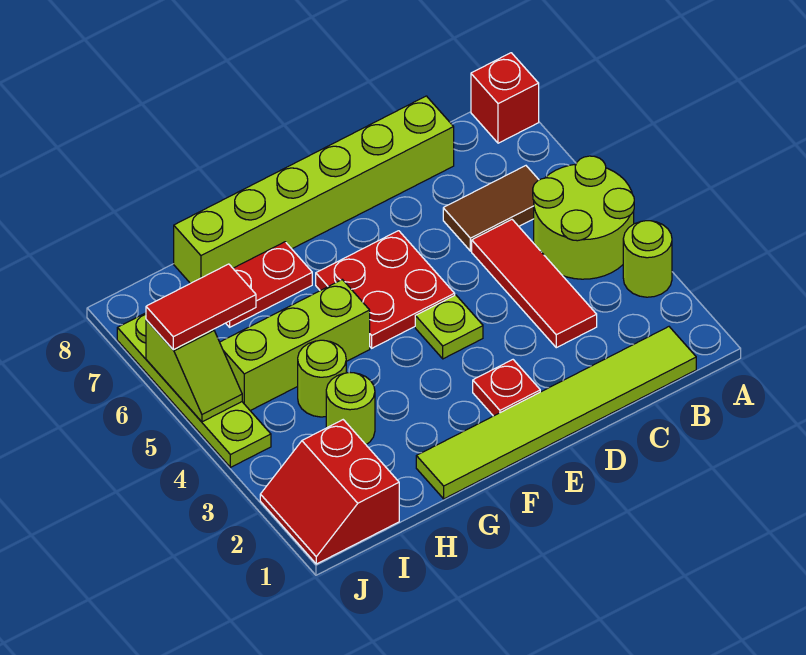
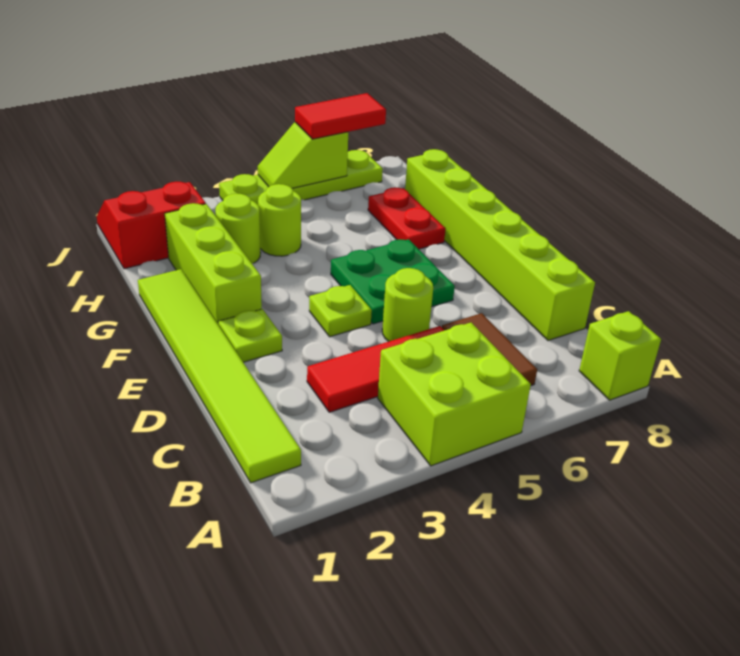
lime 1x1 round brick [623,221,672,297] -> lime 1x1 round brick moved to [382,268,433,342]
lime 2x2 round brick [533,156,634,279] -> lime 2x2 brick [378,323,531,466]
red 1x1 brick [471,53,539,143] -> lime 1x1 brick [579,311,661,400]
red 1x1 plate [473,360,540,416] -> lime 1x1 plate [218,309,282,362]
red 2x2 plate [316,231,455,348] -> green 2x2 plate [331,239,455,324]
lime 1x3 brick [220,280,370,411] -> lime 1x3 brick moved to [165,203,262,325]
red 1x2 tile [146,264,256,350] -> red 1x2 tile turned to [295,93,386,139]

